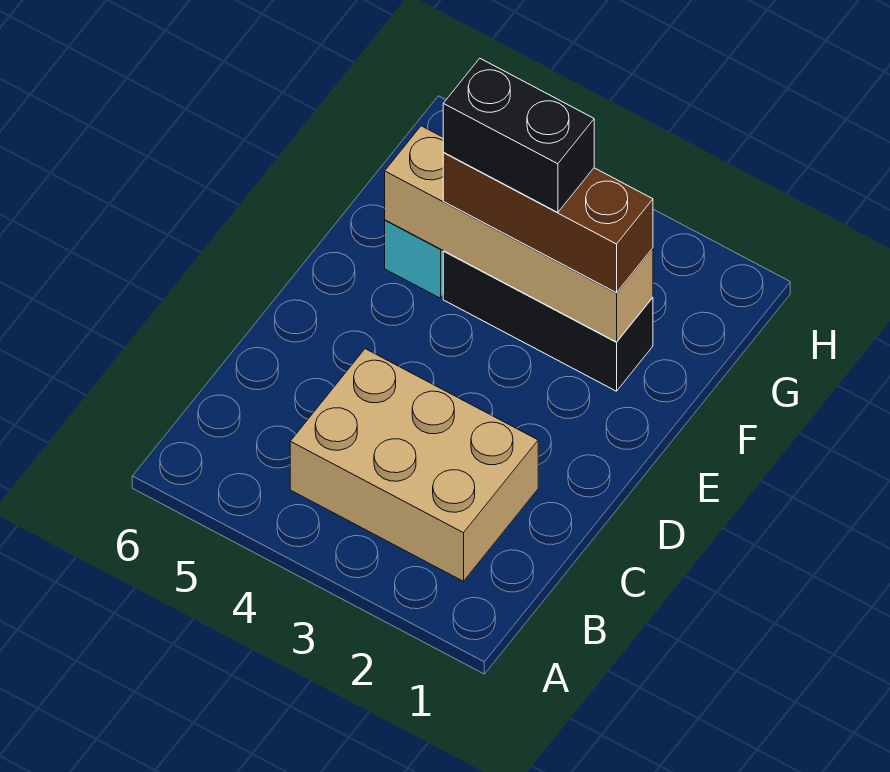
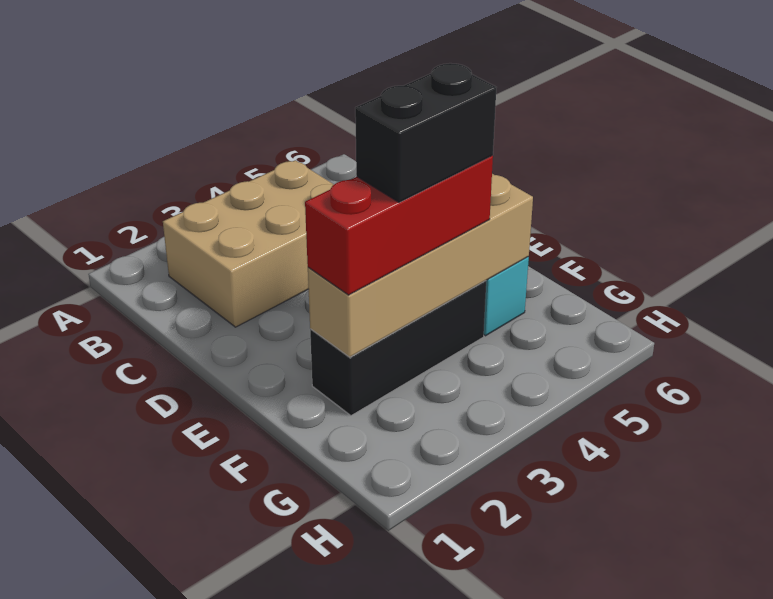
brown 1x3 brick [443,152,653,293] -> red 1x3 brick [305,156,493,295]

